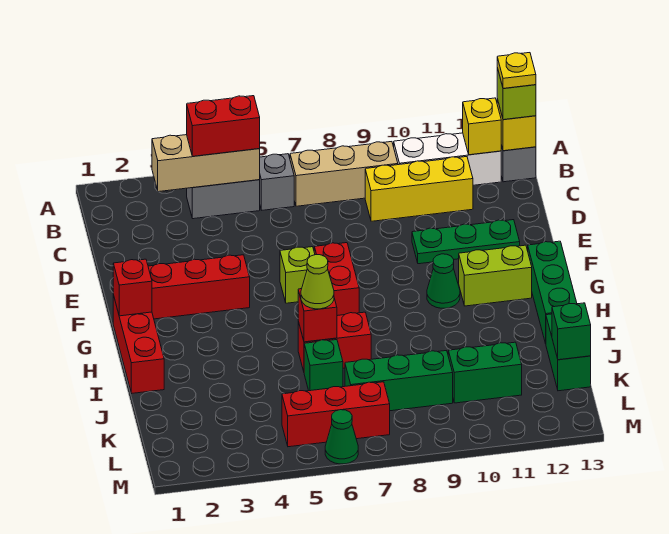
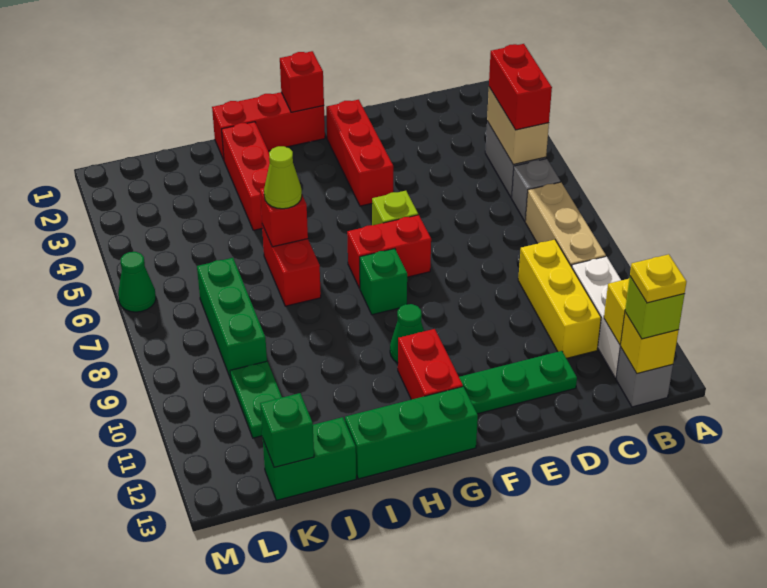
tan 1x3 brick [152,135,260,192] -> tan 1x2 brick [487,87,549,164]
green 1x3 plate [412,220,520,264] -> green 1x3 plate turned to [459,351,577,414]
lime 1x2 brick [459,245,532,306] -> red 1x2 brick [398,329,463,400]
green 1x1 brick [304,340,343,391] -> green 1x1 brick moved to [360,249,407,315]
green 1x2 brick [448,342,522,403] -> green 1x2 plate [230,361,282,438]
red 1x3 brick [282,382,390,447] -> red 1x3 brick moved to [222,122,270,230]

